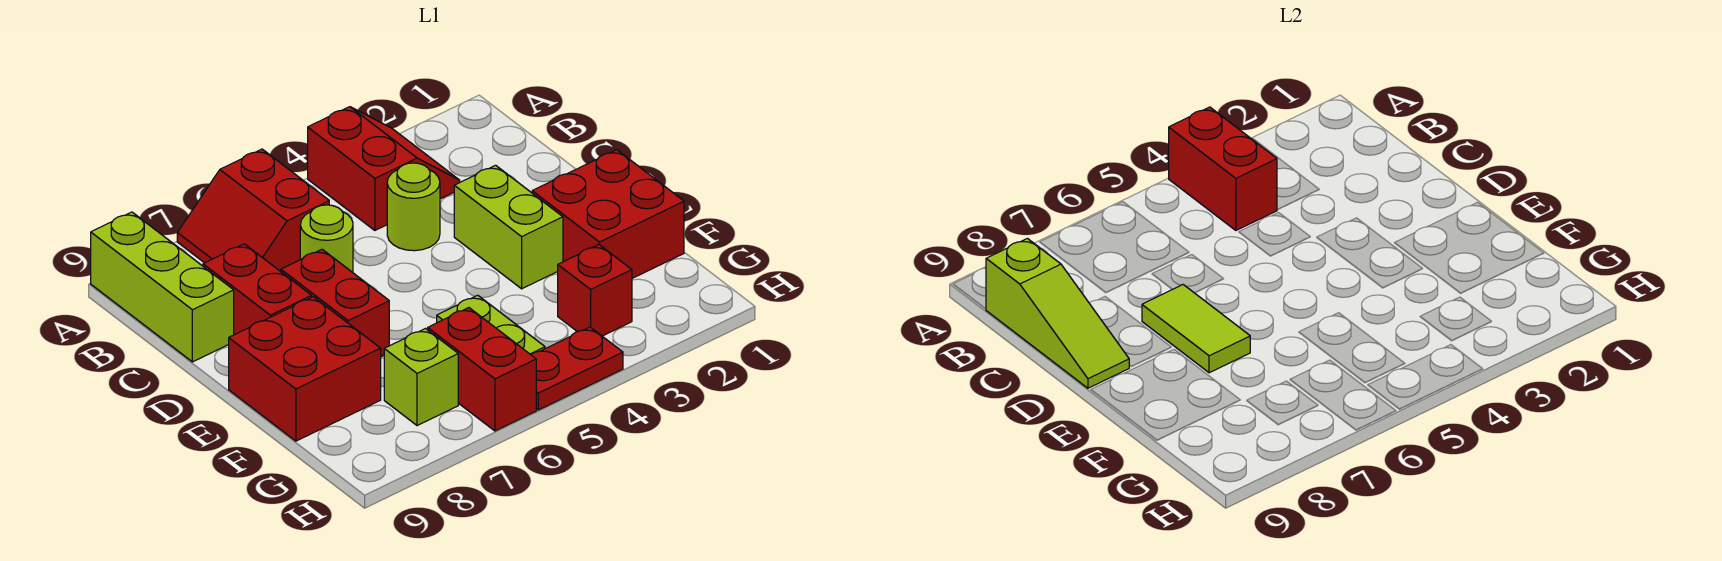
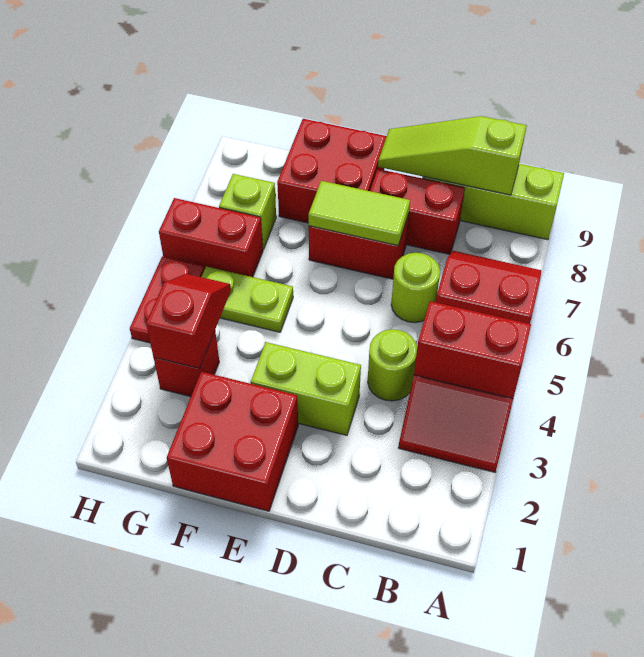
none -> red 1x2 slope [146,274,231,368]

